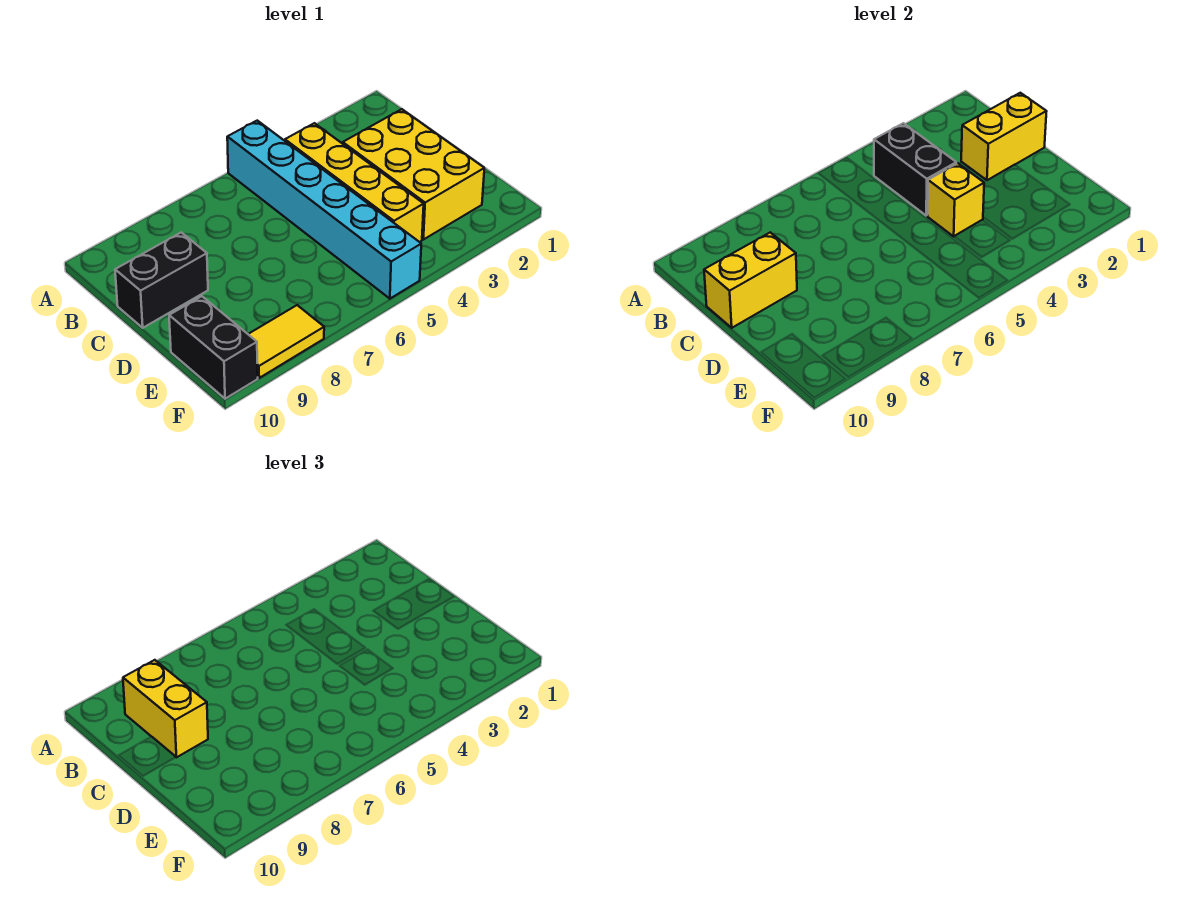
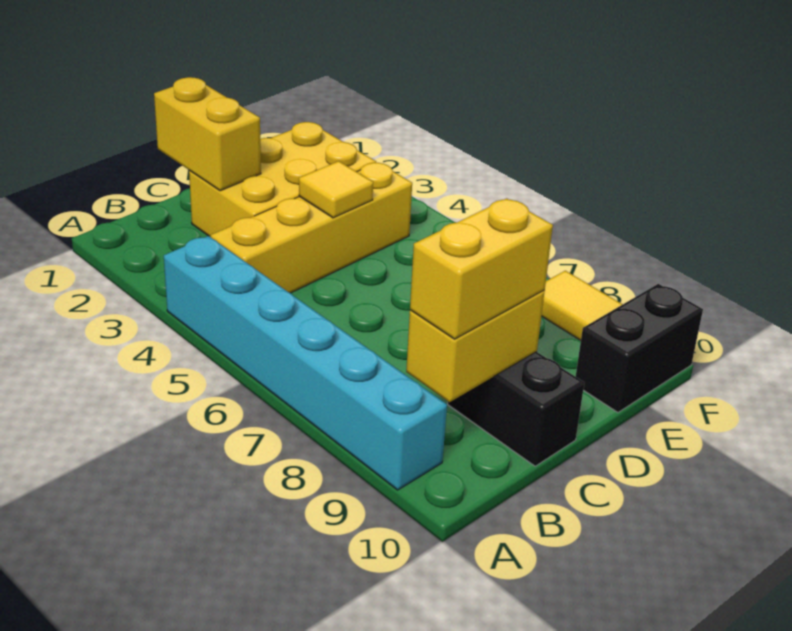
cyan 1x6 brick [227,121,421,299] -> cyan 1x6 brick turned to [164,236,447,490]
black 1x2 brick [874,123,956,216] -> none
yellow 1x2 brick [704,232,797,328] -> yellow 1x2 brick turned to [406,290,545,402]
yellow 1x1 brick [928,163,984,236] -> yellow 1x1 tile [299,161,373,218]

